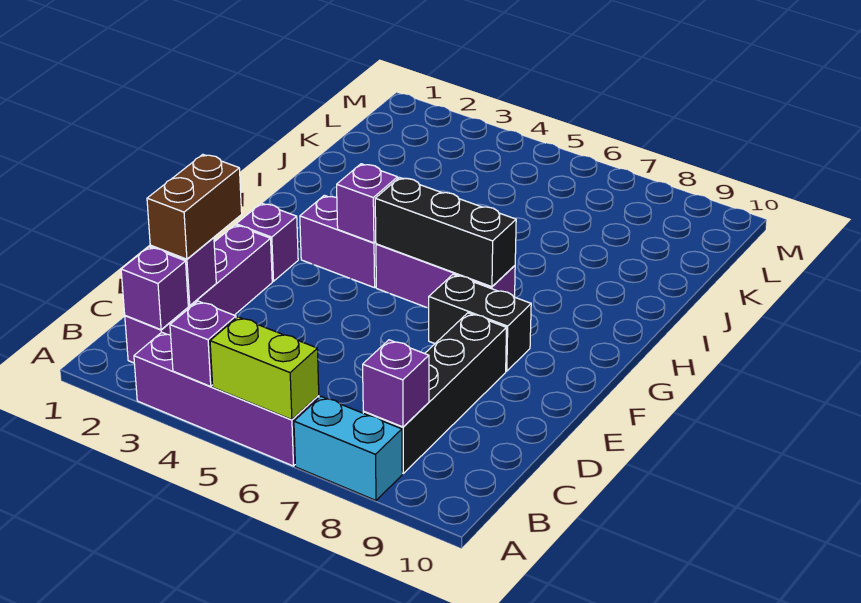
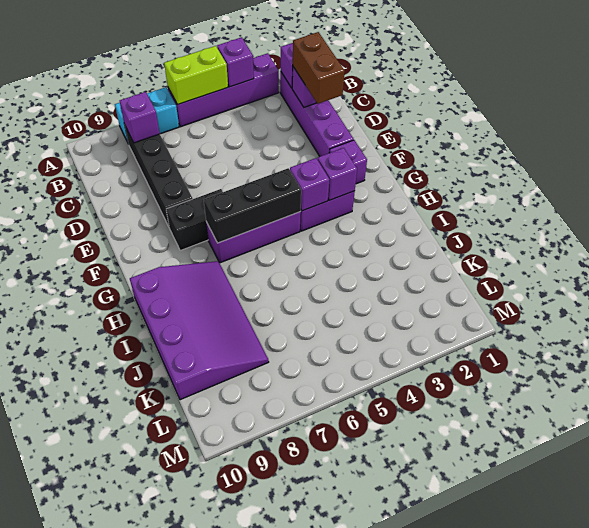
none -> purple 1x1 brick [318,148,357,200]
none -> purple 3x4 slope [130,261,269,400]

